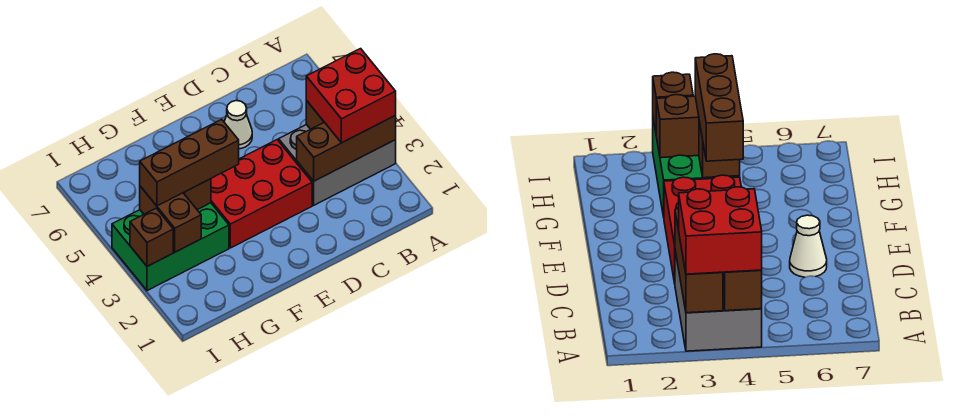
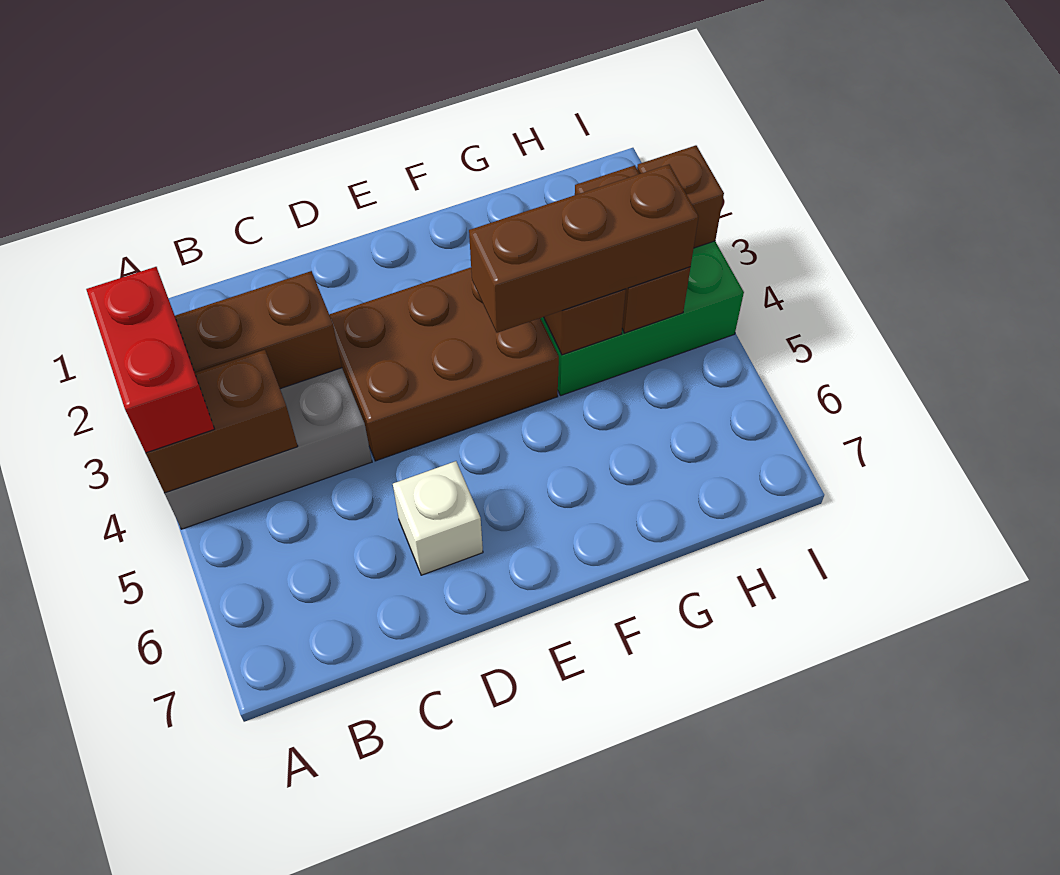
red 2x2 brick [306,49,396,143] -> red 1x2 brick [86,267,214,453]
red 2x3 brick [211,140,312,248] -> brown 2x3 brick [329,267,559,461]
white 1x1 cone [224,101,252,149] -> white 1x1 brick [393,461,483,575]

